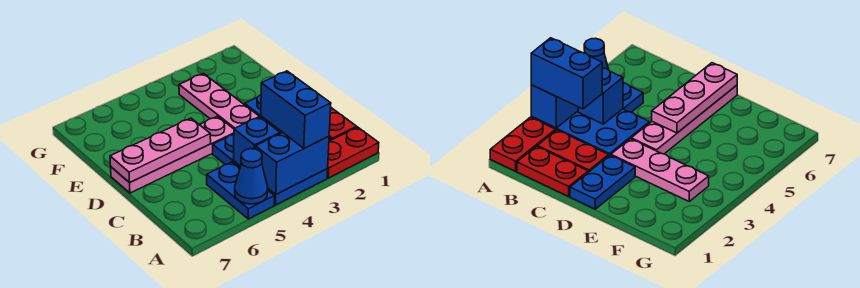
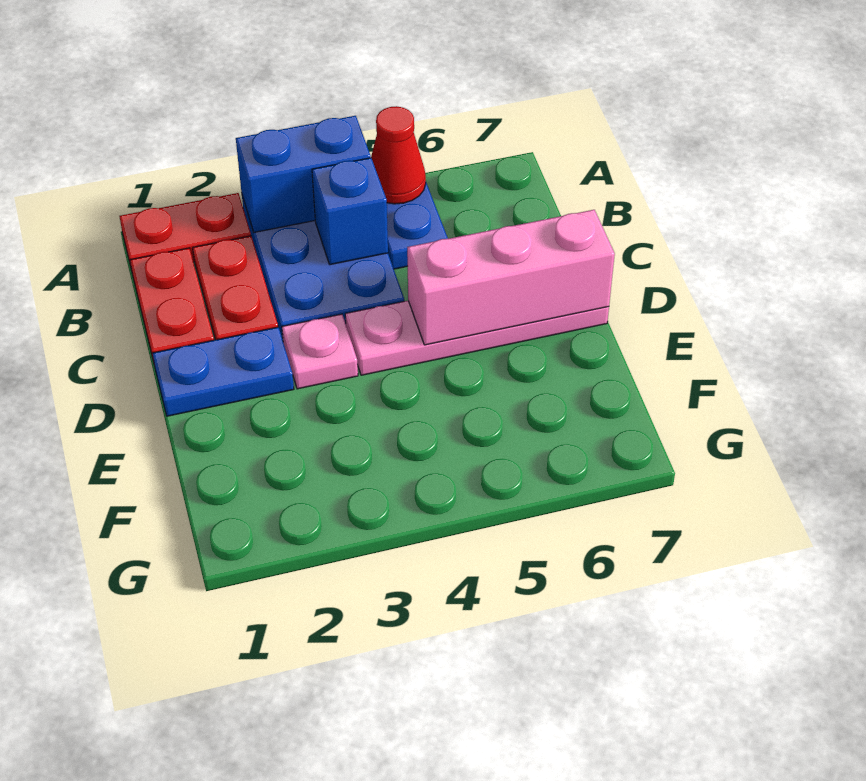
blue 1x2 brick [261,71,331,148] -> none
blue 1x1 cone [235,149,268,204] -> red 1x1 cone [371,106,426,204]
pink 1x3 plate [179,74,260,129] -> pink 1x1 plate [282,314,358,389]
pink 1x3 plate [110,118,211,183] -> pink 1x3 brick [407,210,615,345]

